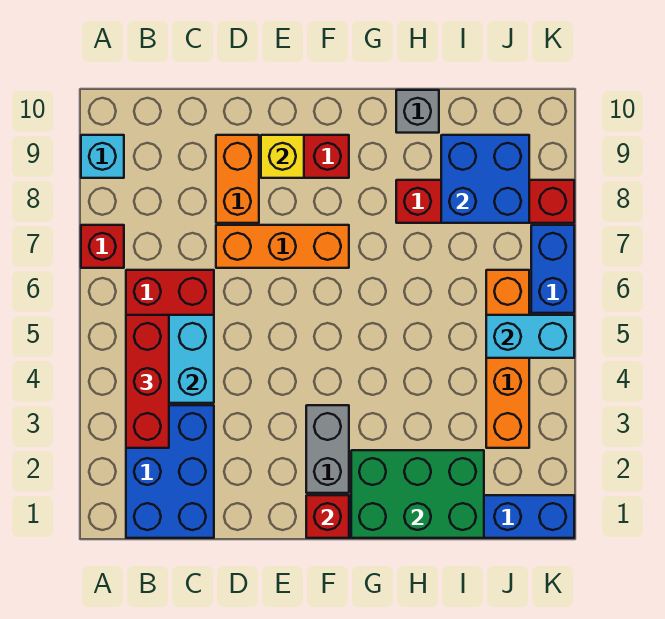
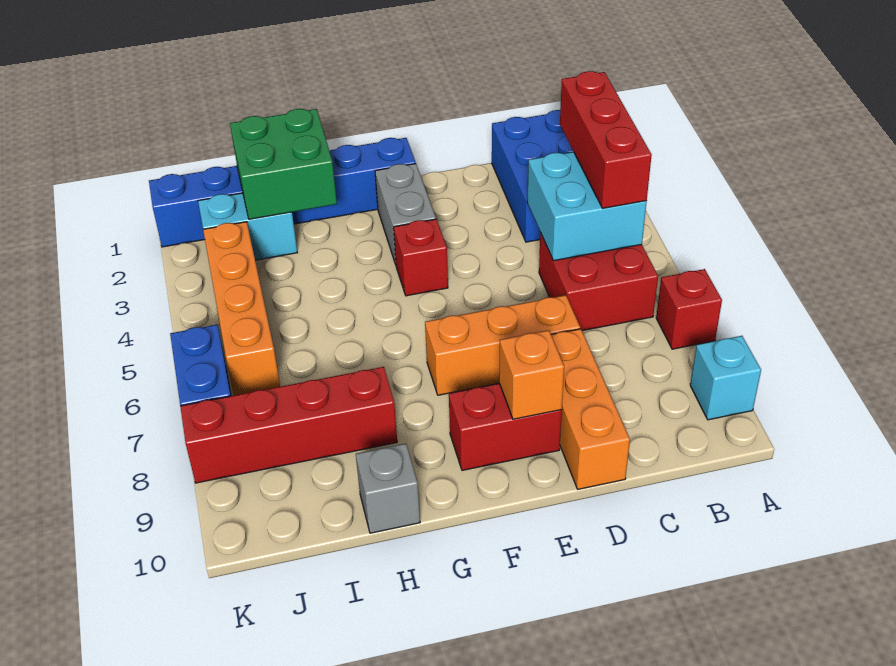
orange 1x2 brick [216,135,259,223] -> orange 1x3 brick [551,329,630,489]
yellow 1x1 brick [261,135,304,178] -> orange 1x1 brick [499,330,564,419]
red 1x1 brick [306,495,349,538] -> red 1x1 brick moved to [394,219,448,296]
green 2x3 brick [351,450,484,538] -> green 2x2 brick [230,109,337,219]
blue 2x2 brick [441,135,529,223] -> none
cyan 1x2 brick [486,315,574,358] -> cyan 1x2 brick moved to [198,193,297,260]

